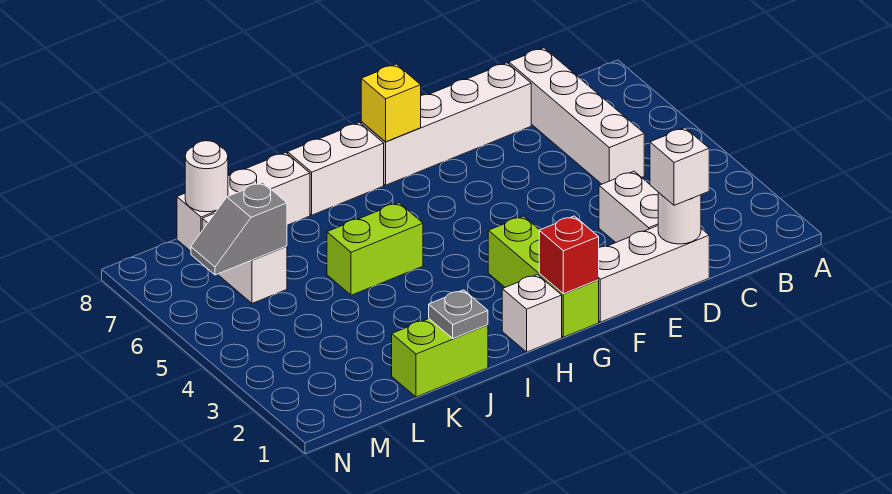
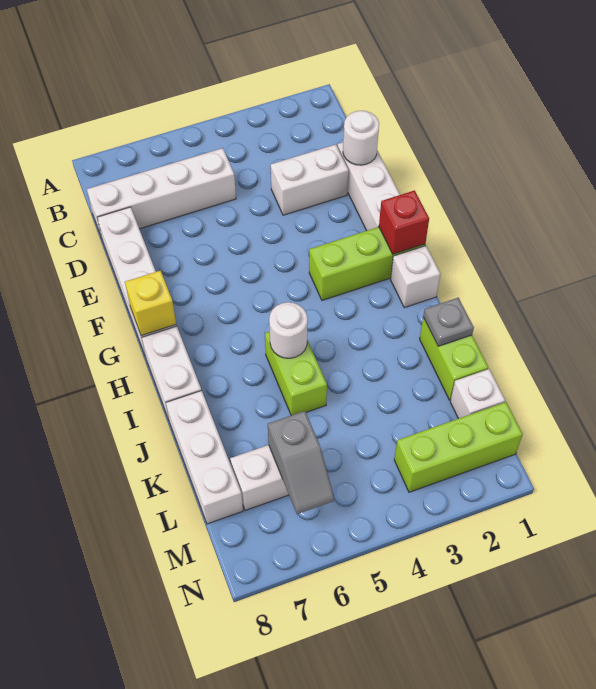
white 1x1 brick [650,128,709,205] -> white 1x1 brick moved to [450,369,505,419]
white 1x1 round brick [185,141,228,212] -> white 1x1 round brick moved to [269,302,308,358]
none -> lime 1x3 brick [394,402,523,492]

